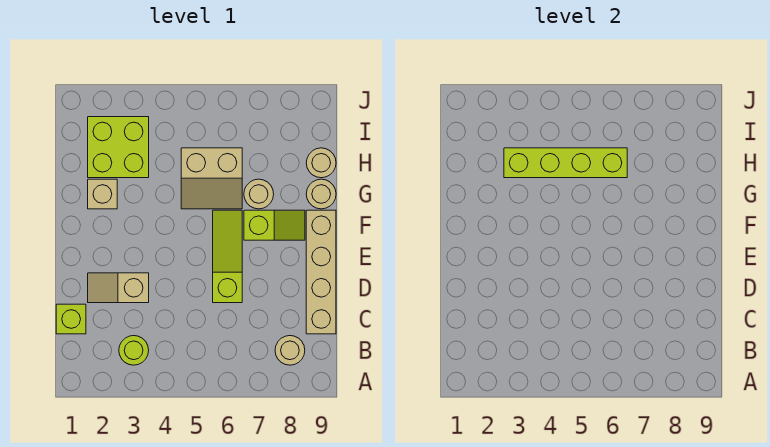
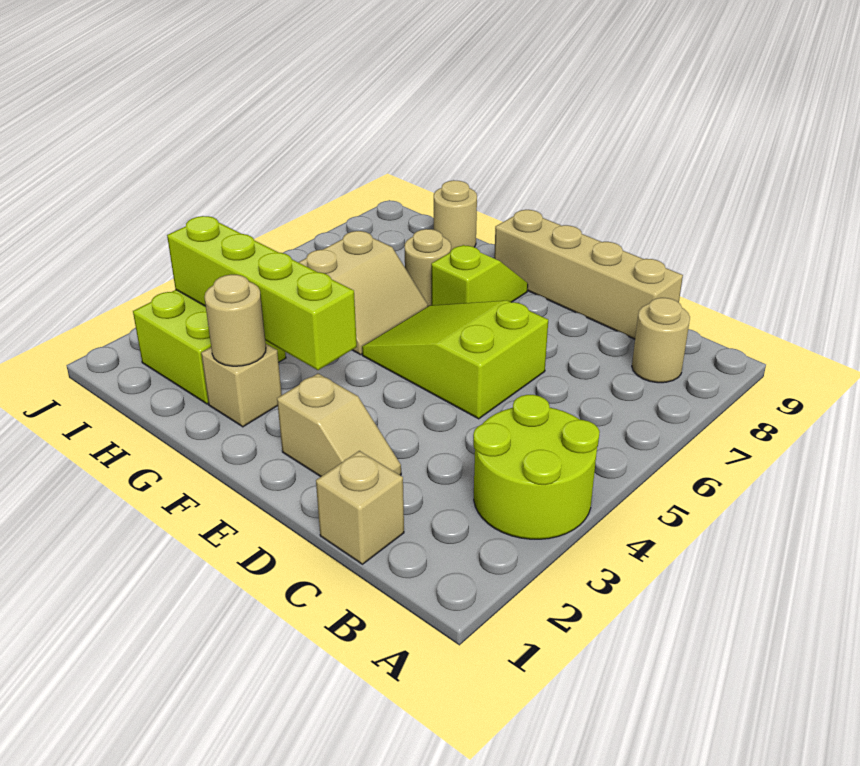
lime 1x1 round brick [119,336,149,365] -> lime 2x2 round brick [473,395,600,539]
lime 1x1 brick [56,304,86,334] -> tan 1x1 brick [316,451,404,564]
tan 1x2 slope [88,273,149,303] -> tan 1x2 slope turned to [277,374,401,477]
lime 1x3 slope [213,210,242,303] -> lime 2x3 slope [362,301,548,419]
tan 1x1 round brick [306,179,336,209] -> tan 1x1 round brick moved to [204,275,266,366]
lime 1x4 brick [504,148,627,178] -> lime 1x4 brick turned to [167,216,357,370]

